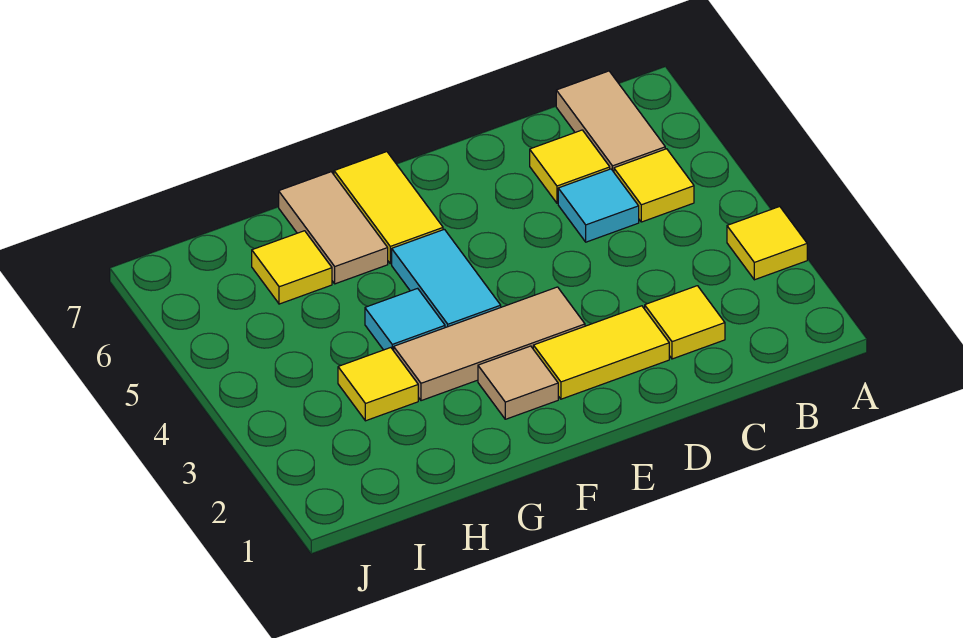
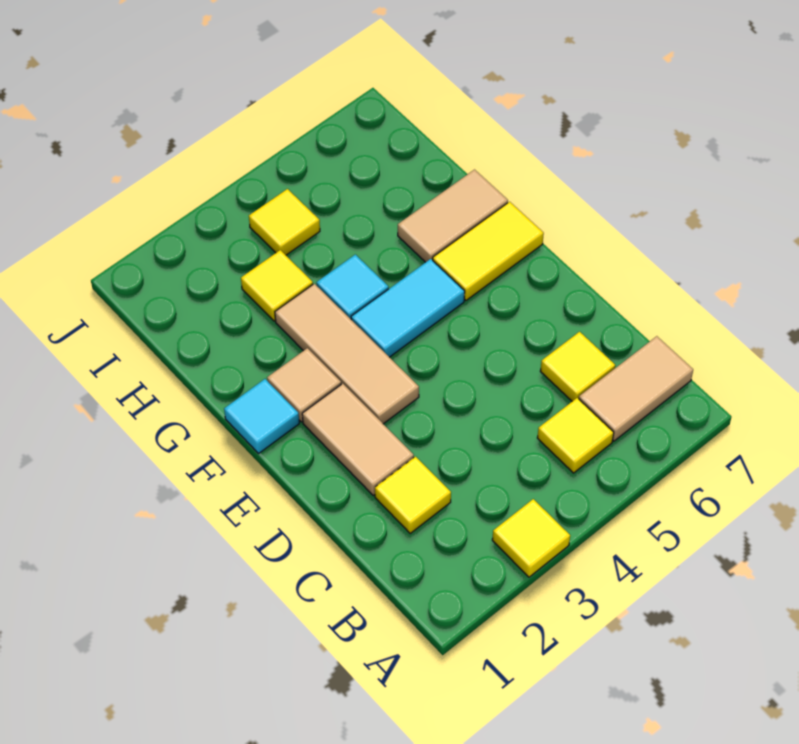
cyan 1x1 tile [558,169,639,242] -> cyan 1x1 tile moved to [224,379,299,453]
yellow 1x2 tile [533,306,669,399] -> tan 1x2 tile [302,384,414,495]
yellow 1x1 tile [252,231,332,304] -> yellow 1x1 tile moved to [249,189,320,255]

